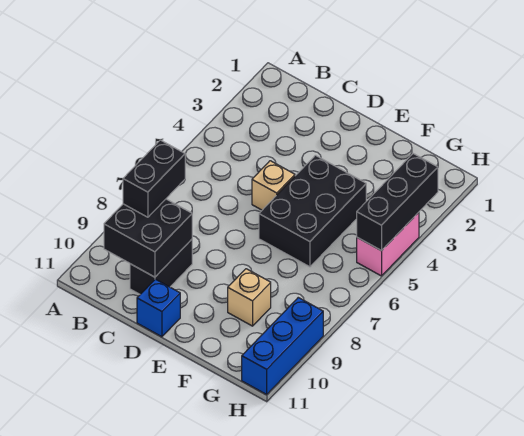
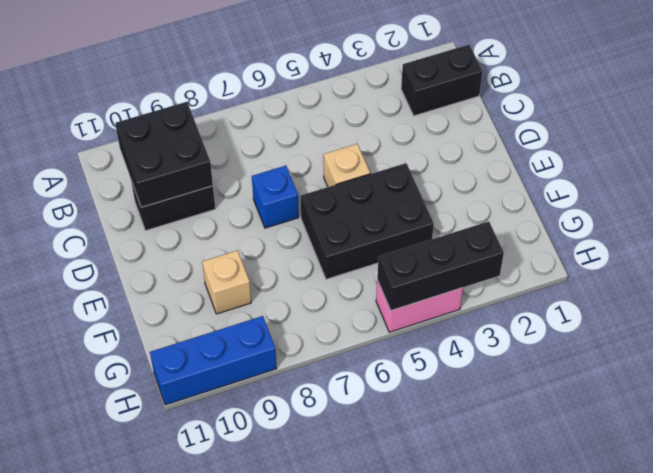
black 1x2 brick [123,140,185,217] -> black 1x2 brick moved to [401,45,483,116]
blue 1x1 brick [137,279,180,337] -> blue 1x1 brick moved to [252,166,299,228]

